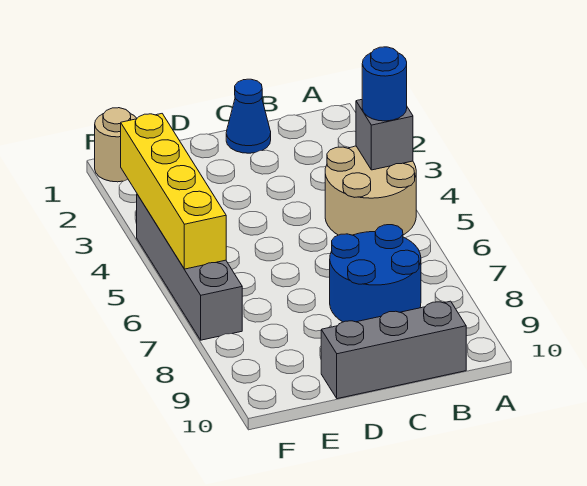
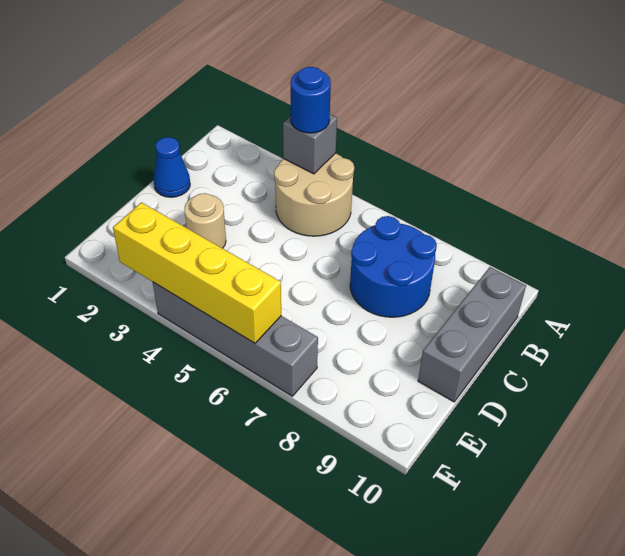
tan 1x1 round brick [95,108,137,182] -> tan 1x1 round brick moved to [184,193,226,248]

